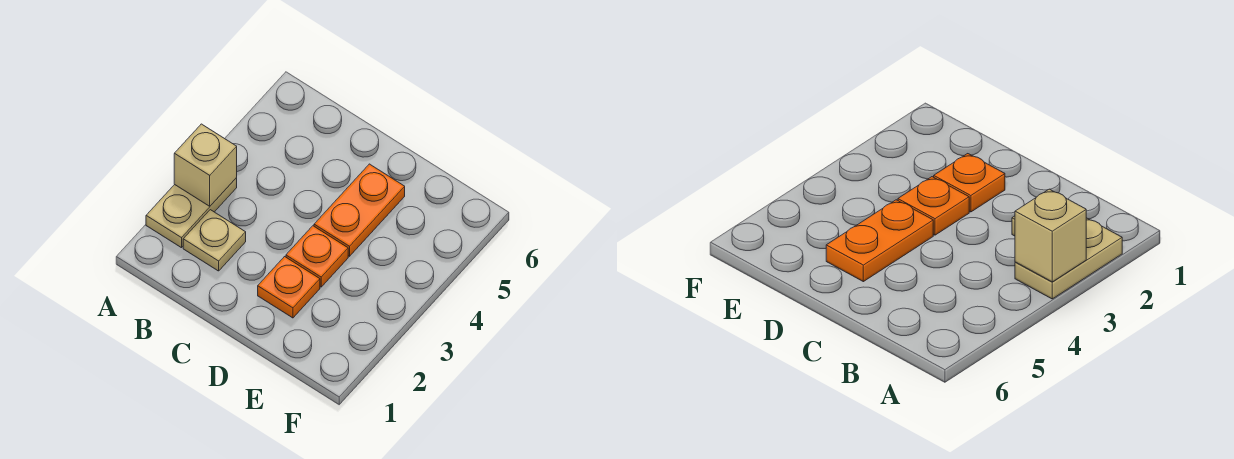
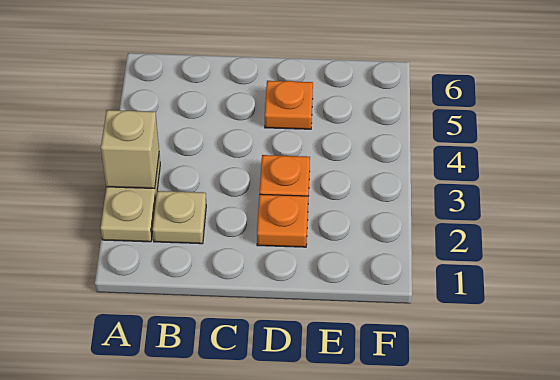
orange 1x2 plate [314,164,405,256] -> orange 1x1 plate [265,81,313,129]

